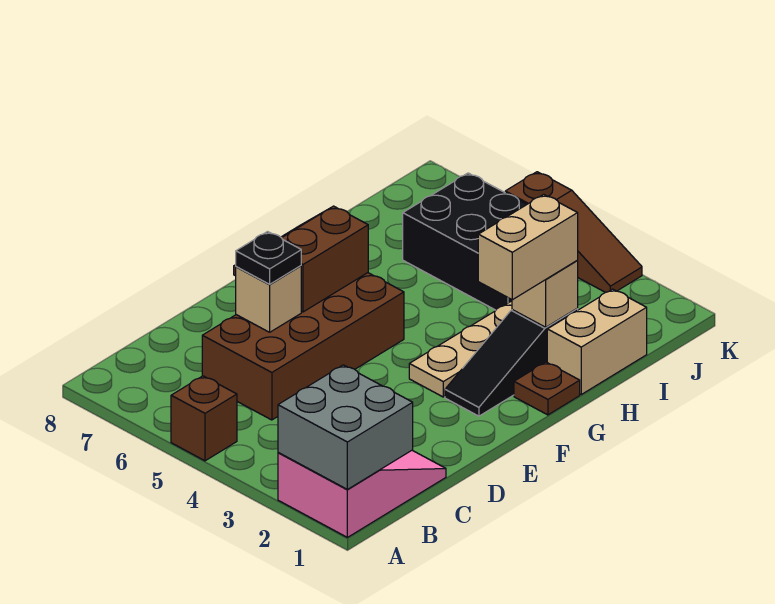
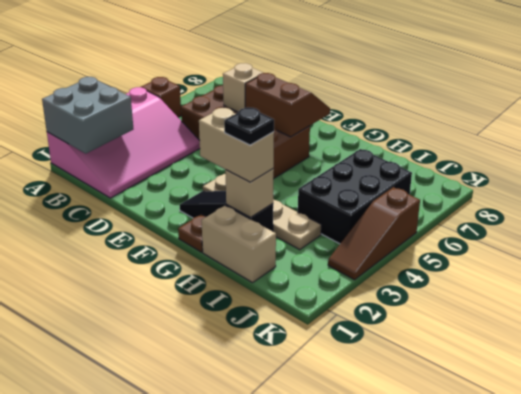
pink 2x3 slope [278,450,446,537] -> pink 3x4 slope [47,87,200,198]
black 1x1 plate [236,232,301,284] -> black 1x1 plate moved to [224,108,274,145]

